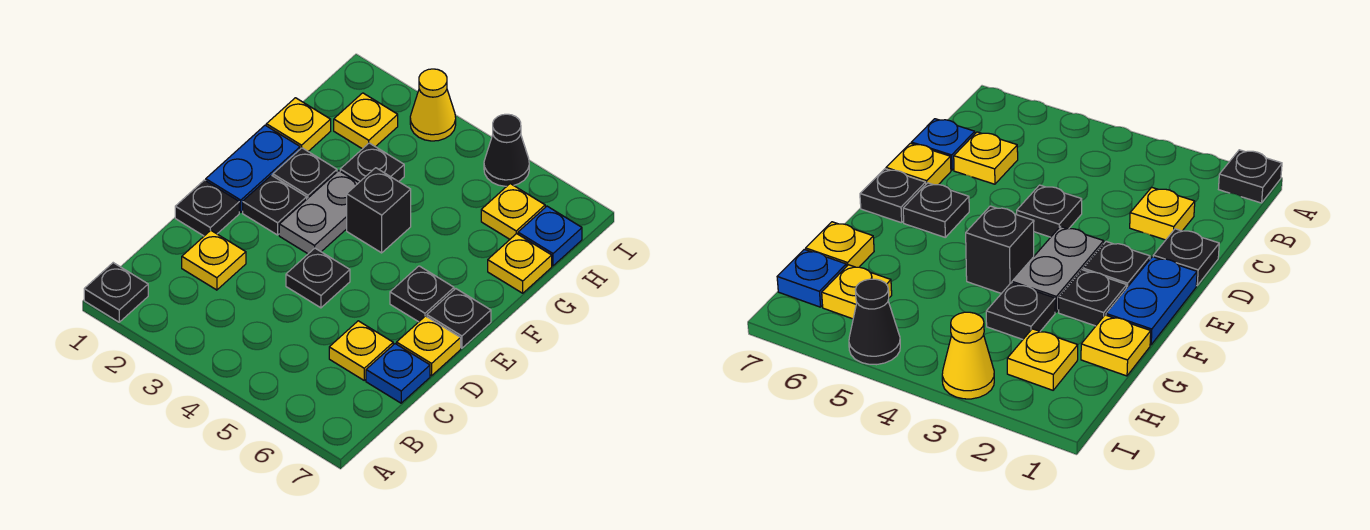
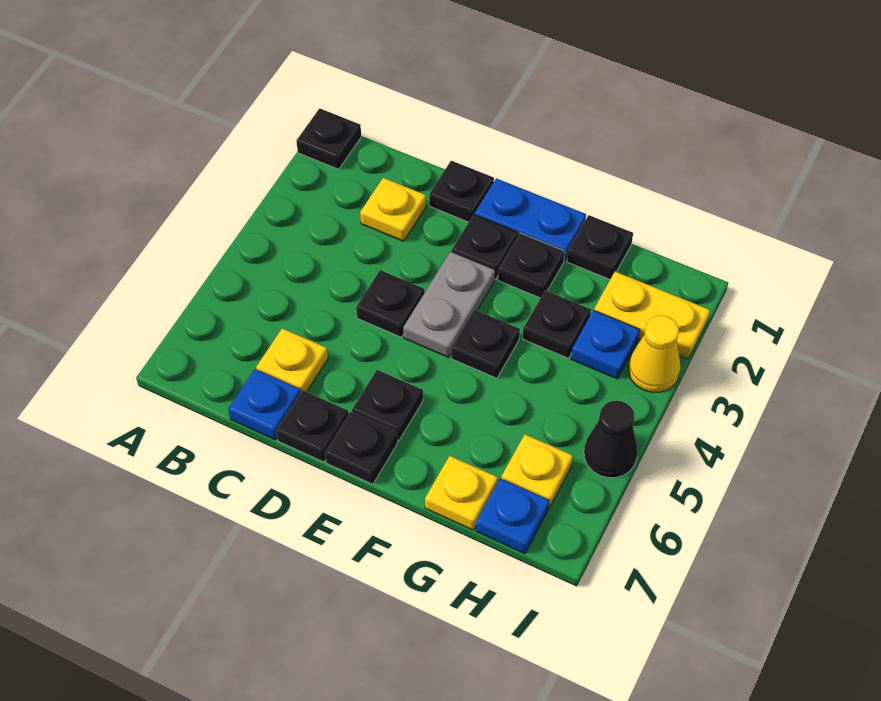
yellow 1x1 plate [397,316,461,376] -> black 1x1 plate [276,390,349,462]
grey 1x2 plate [279,171,358,254] -> grey 1x2 plate turned to [403,252,495,358]
black 1x1 brick [347,168,411,253] -> black 1x1 plate [451,310,520,378]
yellow 1x1 plate [266,98,331,151] -> black 1x1 plate [567,215,633,279]
yellow 1x1 plate [334,93,398,149] -> yellow 1x2 plate [594,272,710,359]
none -> blue 1x1 plate [571,310,640,379]

